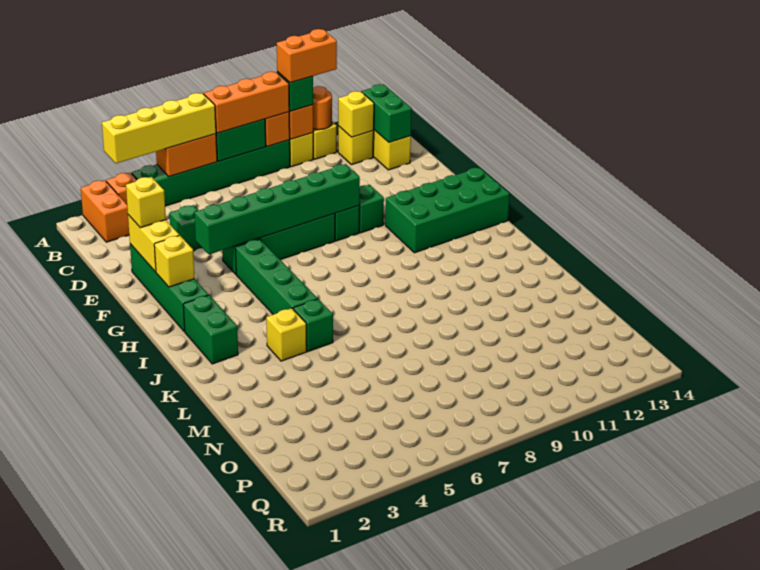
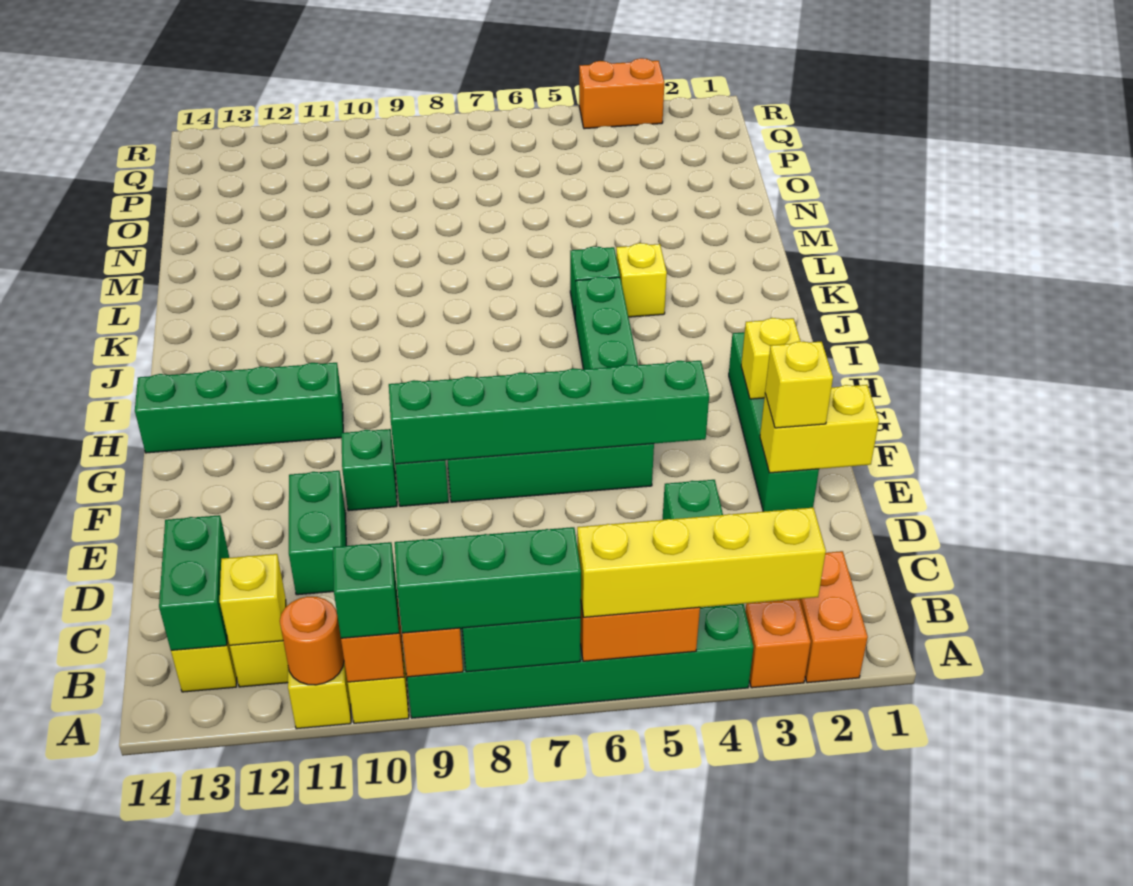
orange 1x3 brick [204,72,289,133] -> green 1x3 brick [395,527,581,633]
orange 1x2 brick [277,29,337,83] -> orange 1x2 brick moved to [579,58,664,129]
yellow 1x2 brick [128,215,179,272] -> yellow 1x2 brick turned to [760,385,879,473]
green 2x4 brick [385,168,510,253] -> green 1x4 brick [135,363,343,453]
green 1x2 brick [183,295,238,364] -> green 1x2 brick moved to [289,471,346,595]

